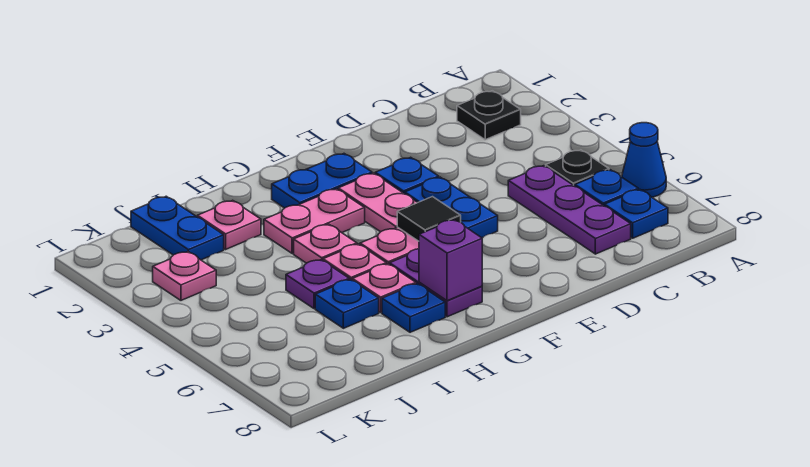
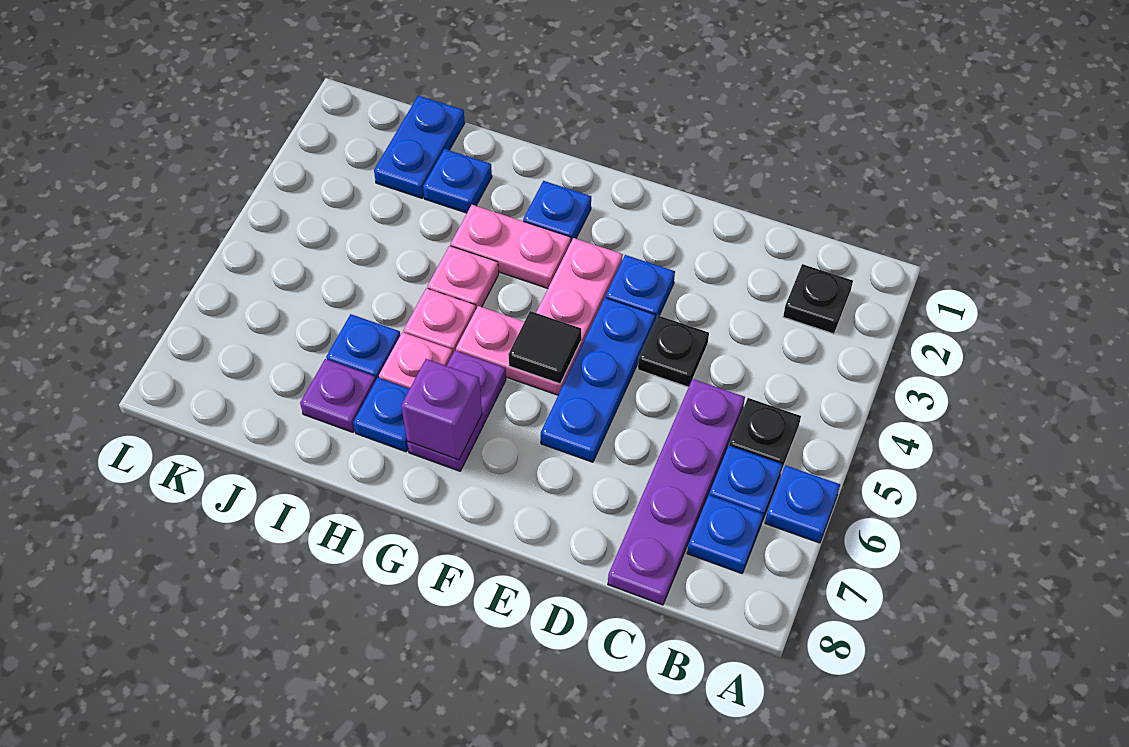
blue 1x1 cone [622,123,666,197] -> blue 1x1 plate [765,466,840,543]
purple 1x3 plate [508,166,631,254] -> purple 1x4 plate [608,379,745,605]
none -> black 1x1 plate [638,316,709,387]
blue 1x2 plate [405,177,498,238] -> blue 1x3 plate [541,298,655,462]
blue 1x2 plate [272,154,372,208] -> blue 1x1 plate [523,181,591,241]
pink 1x1 plate [198,200,261,249] -> blue 1x1 plate [423,149,492,213]
purple 1x1 plate [286,260,349,309] -> purple 1x1 plate moved to [300,359,376,432]
pink 1x1 plate [153,252,216,300] -> none

